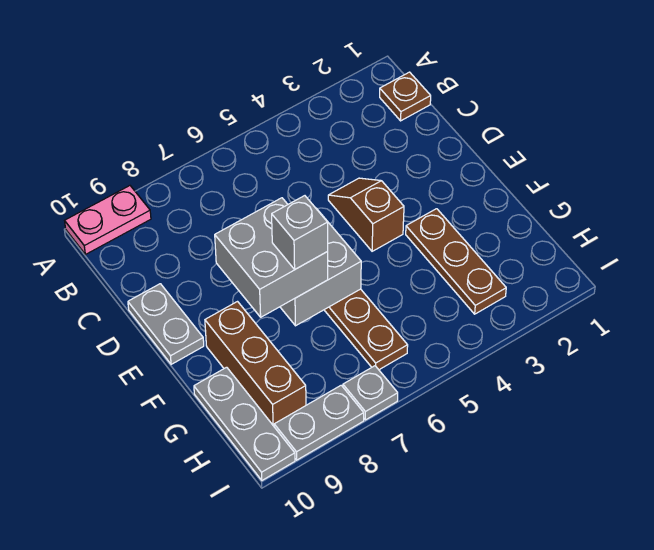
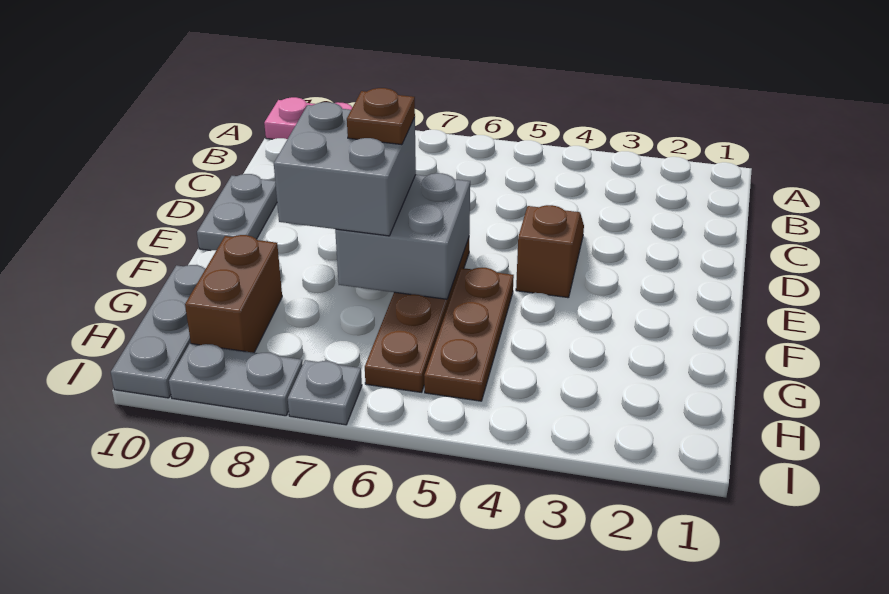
brown 1x1 plate [380,72,431,121] -> brown 1x1 plate moved to [347,88,415,145]
brown 1x3 plate [406,209,506,314] -> brown 1x3 plate moved to [424,268,514,401]
grey 1x1 brick [272,196,328,269] -> none
brown 1x3 brick [205,302,306,426] -> brown 1x2 brick [185,235,282,353]

